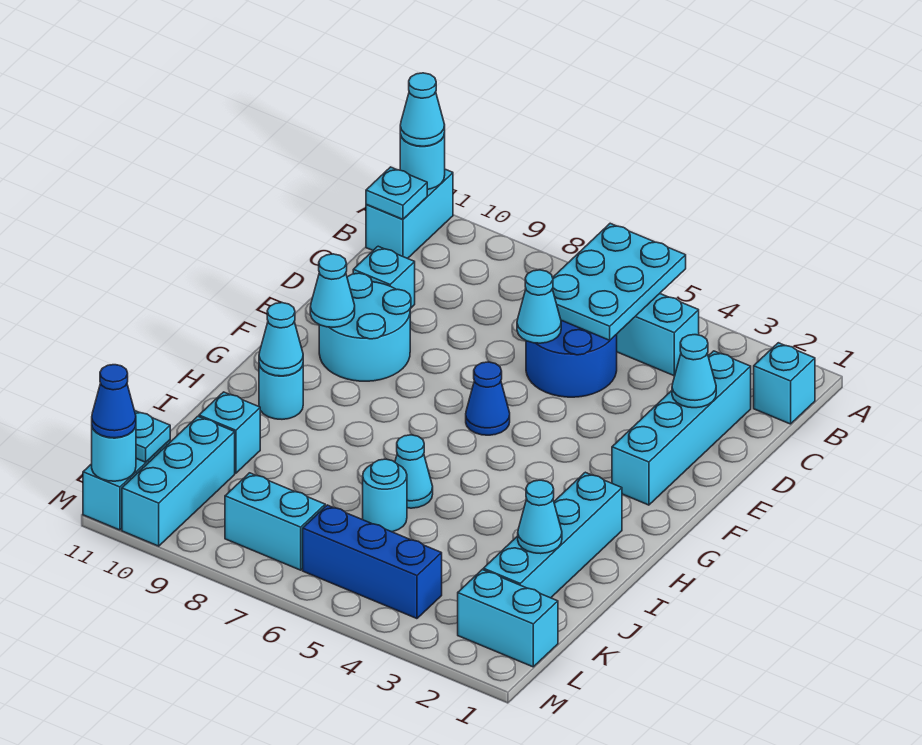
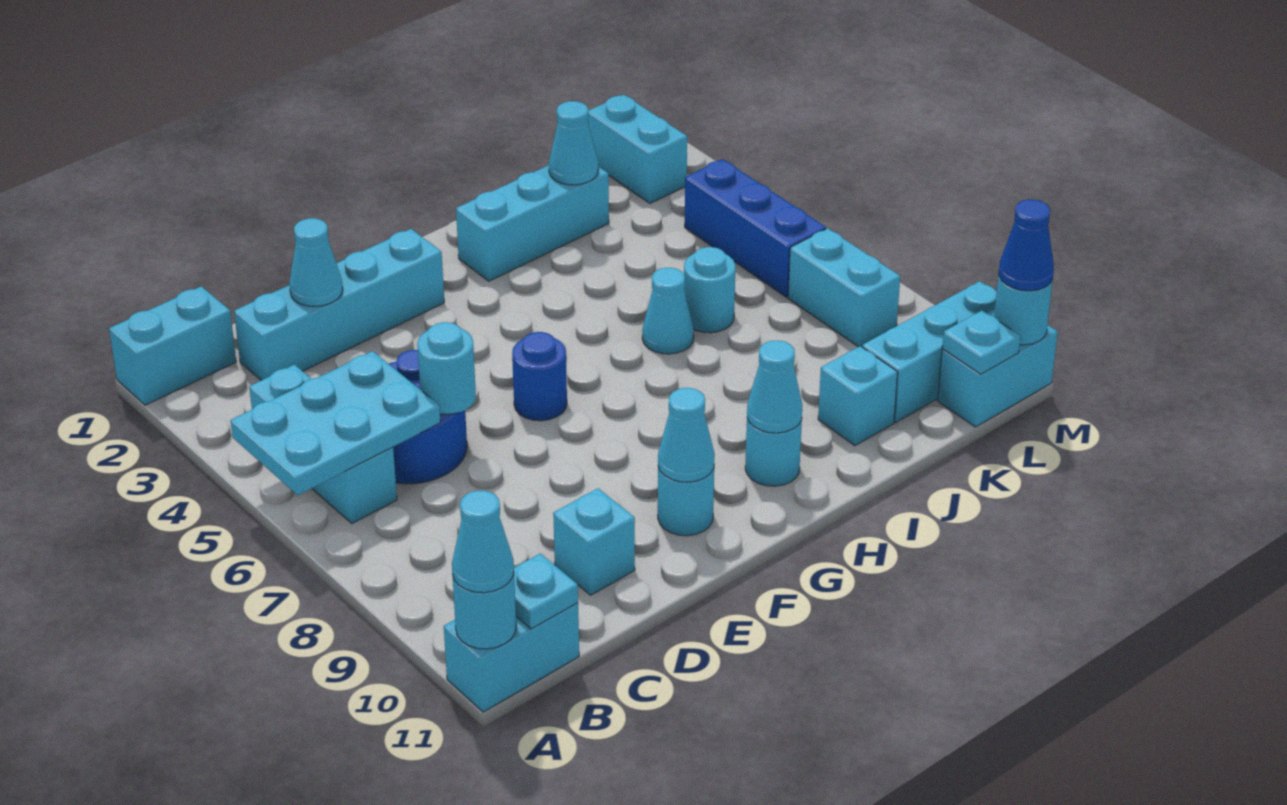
cyan 1x1 brick [754,343,815,424] -> cyan 1x2 brick [109,286,236,405]
cyan 1x1 cone [517,270,561,343] -> cyan 1x1 round brick [417,322,476,414]
cyan 2x2 round brick [319,273,411,381] -> cyan 1x1 round brick [658,467,714,536]
blue 1x1 cone [466,362,510,435] -> blue 1x1 round brick [512,332,567,421]
cyan 1x4 brick [483,472,622,598] -> cyan 1x3 brick [456,165,609,281]

